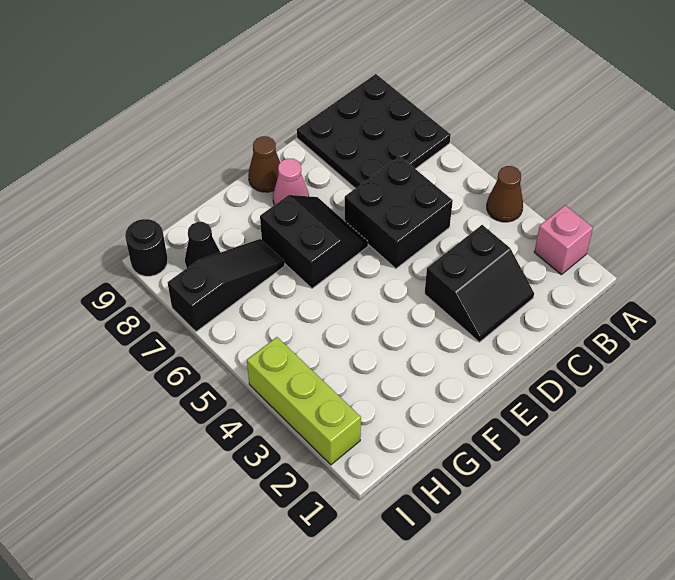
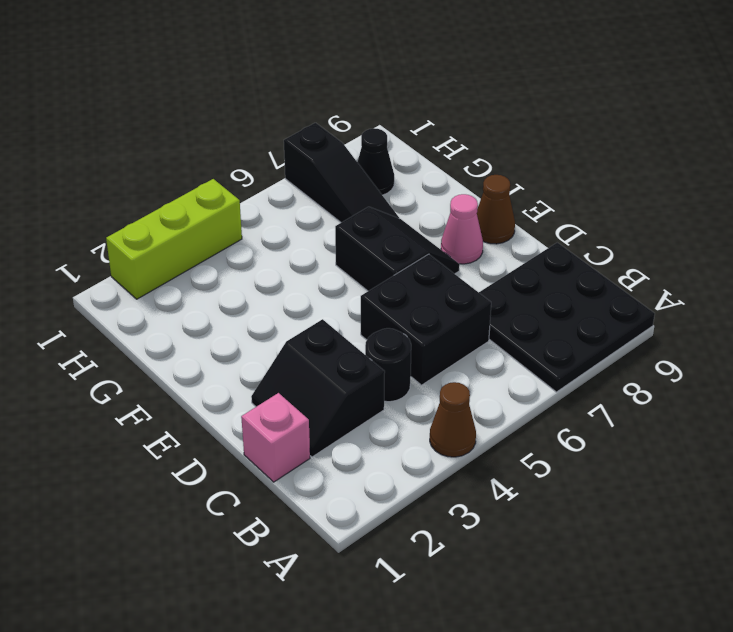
pink 1x1 brick [534,205,593,275] -> pink 1x1 brick moved to [241,393,310,482]
black 2x2 slope [260,195,368,289] -> black 2x2 slope turned to [335,207,460,291]
black 1x1 round brick [125,219,168,276] -> black 1x1 round brick moved to [365,328,411,402]

